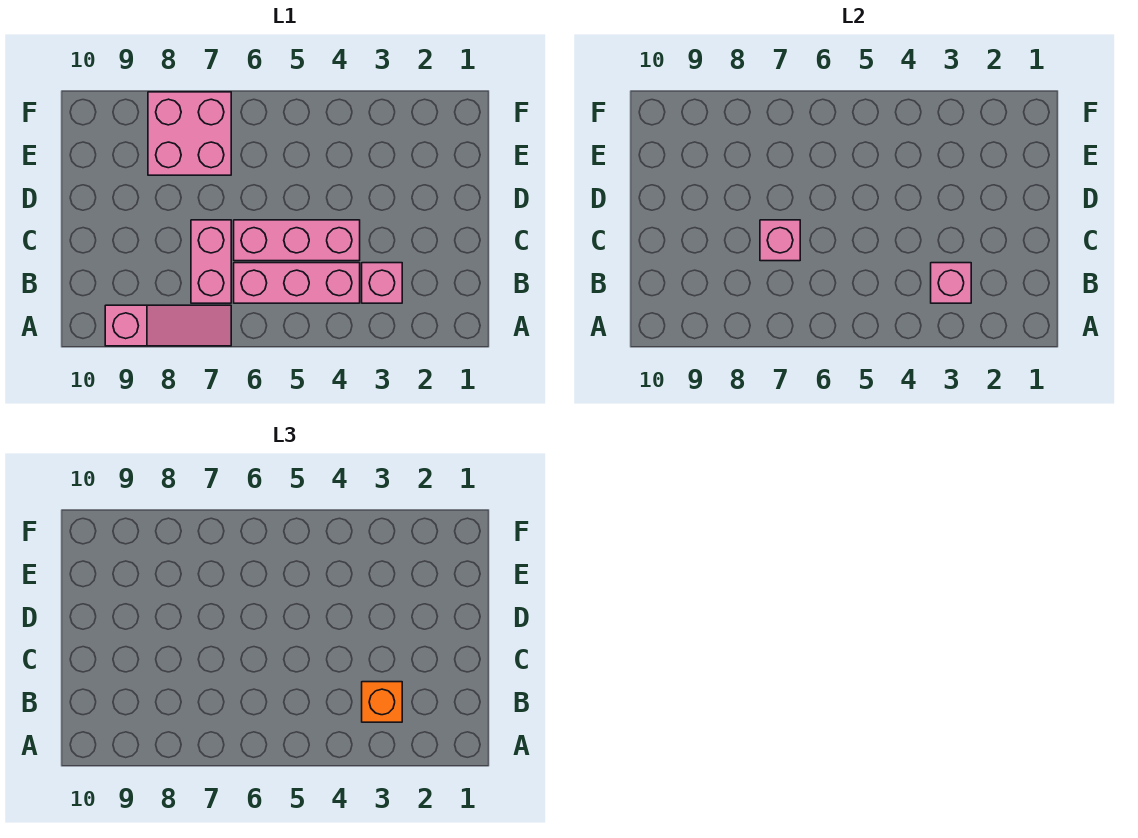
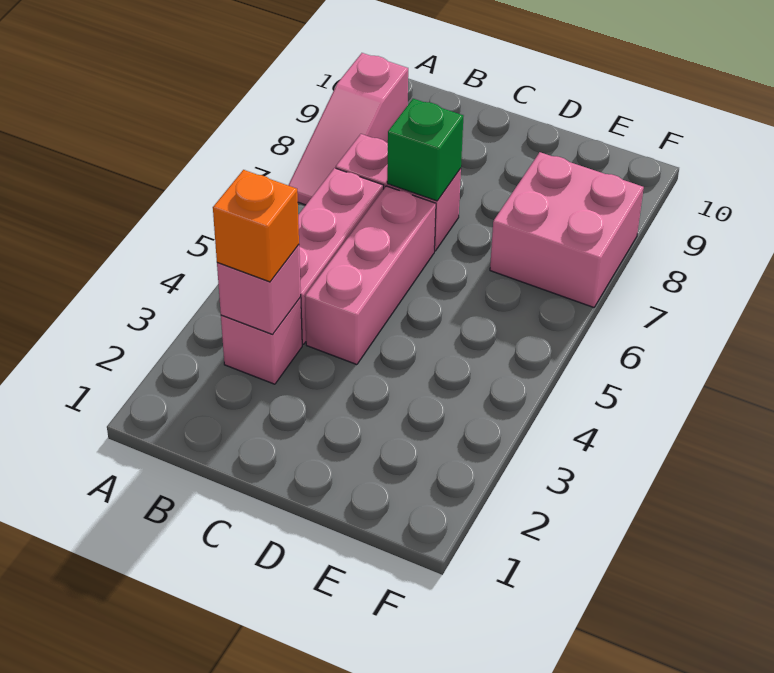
pink 1x1 brick [760,220,800,261] -> green 1x1 brick [387,99,463,201]

